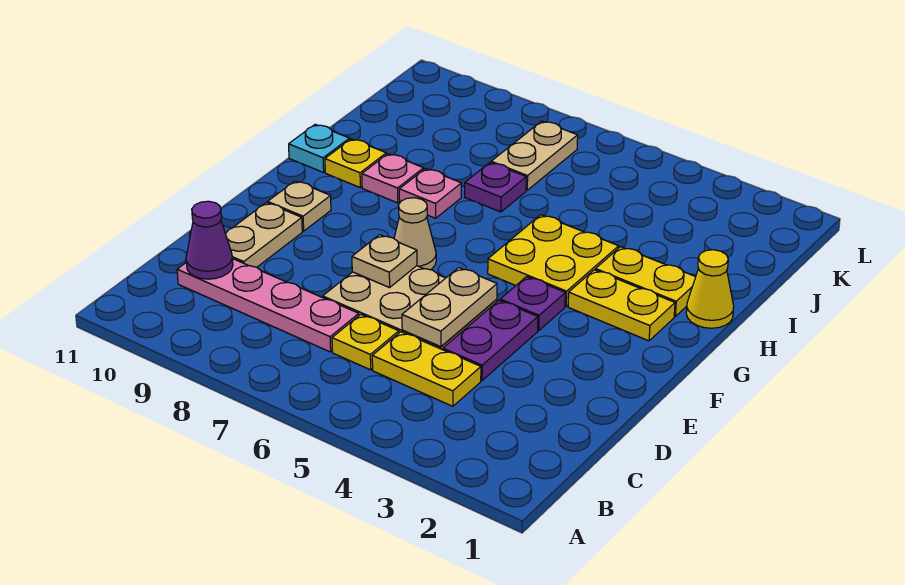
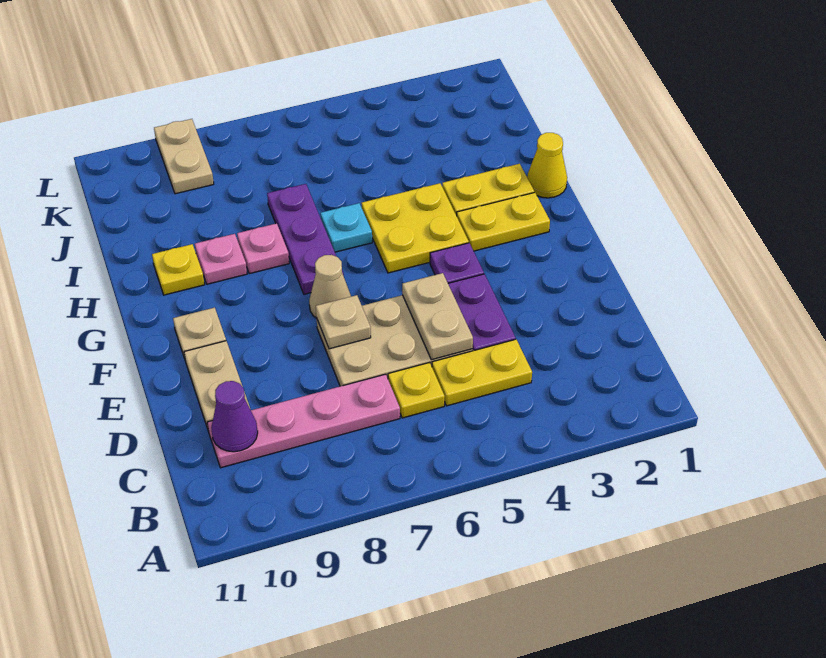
cyan 1x1 plate [289,124,350,172] -> cyan 1x1 plate moved to [320,203,372,252]
purple 1x1 plate [465,163,526,212] -> purple 1x3 plate [267,184,344,294]
tan 1x2 plate [491,121,578,190] -> tan 1x2 plate moved to [154,119,214,194]

